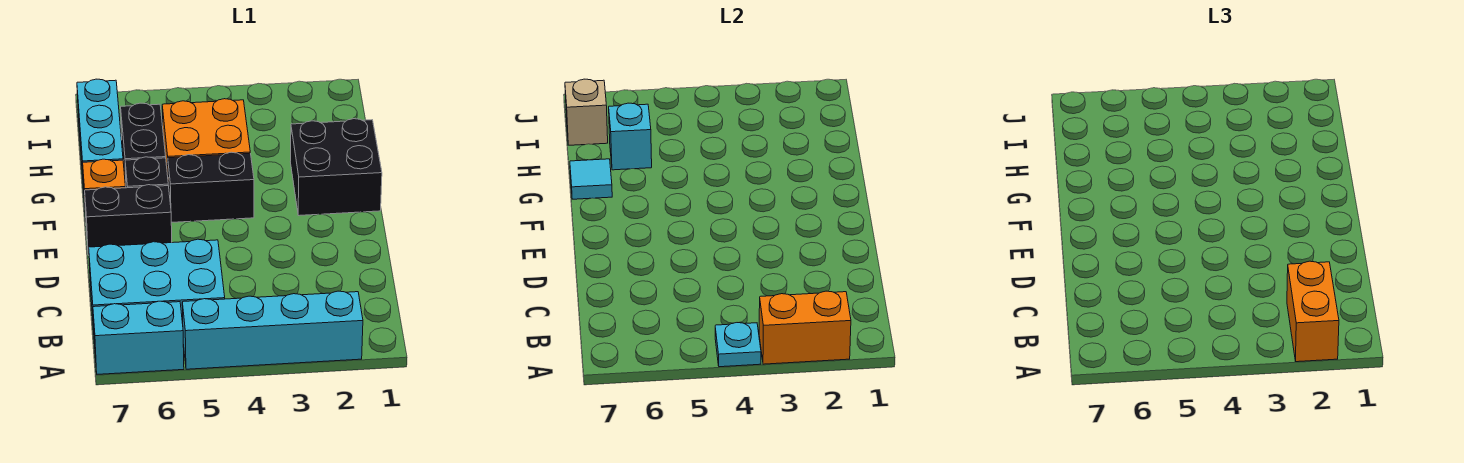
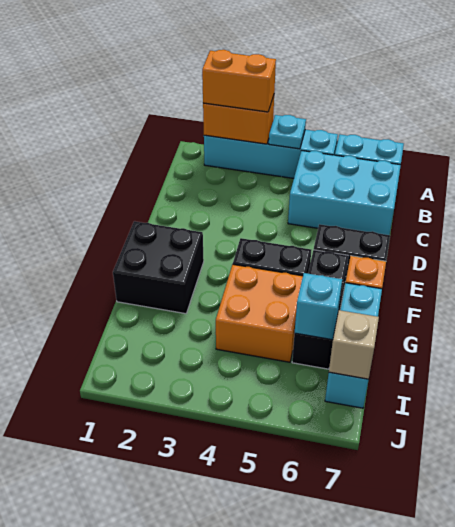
orange 1x2 brick [1287,261,1339,362] -> orange 1x2 brick turned to [202,50,276,112]
cyan 1x1 tile [570,159,612,199] -> none

